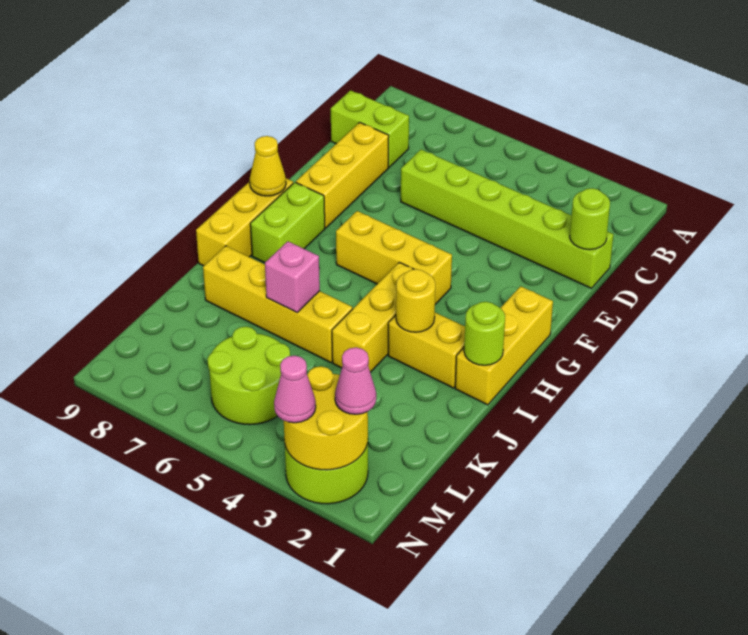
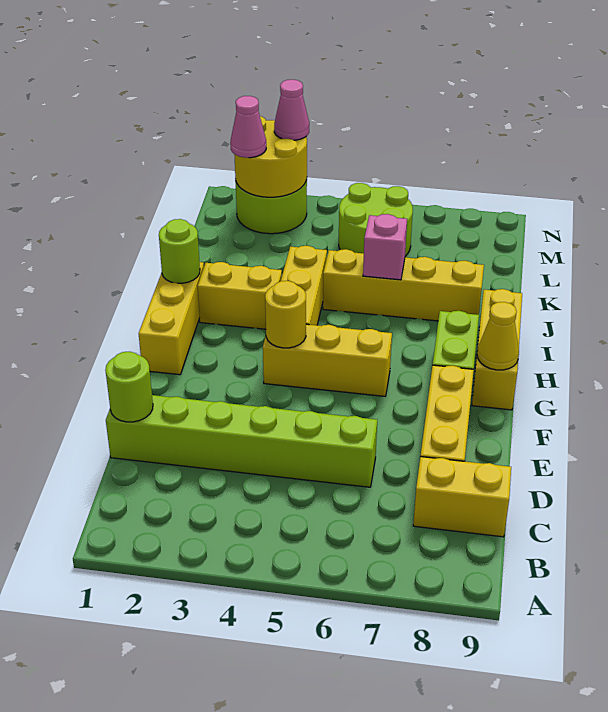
lime 1x2 brick [331,90,409,167] -> yellow 1x2 brick [413,457,511,537]
yellow 1x1 round brick [396,269,435,332] -> yellow 1x1 round brick moved to [265,281,306,348]

